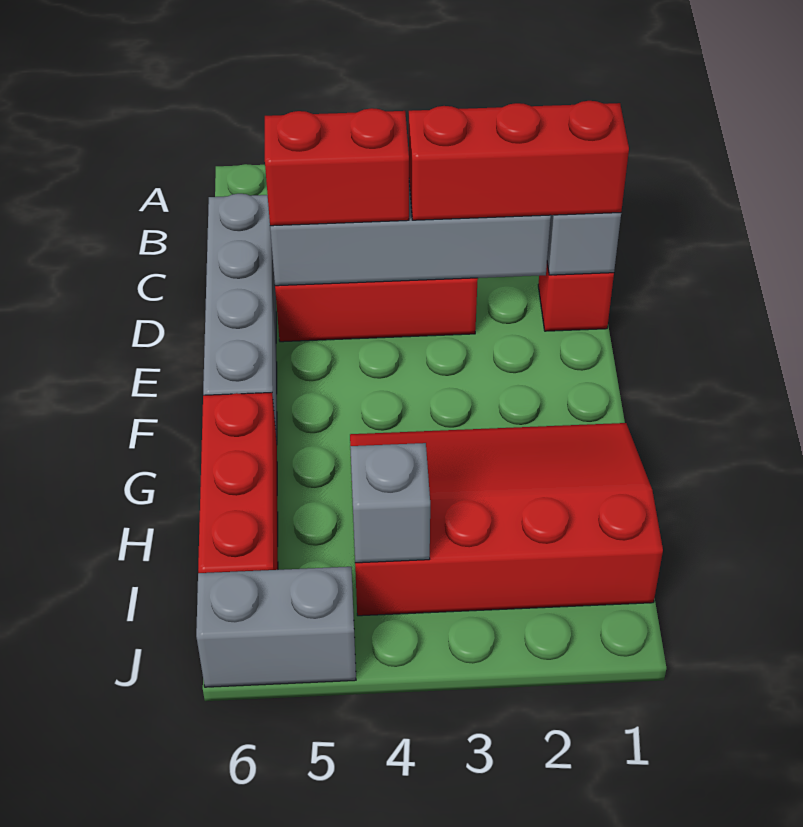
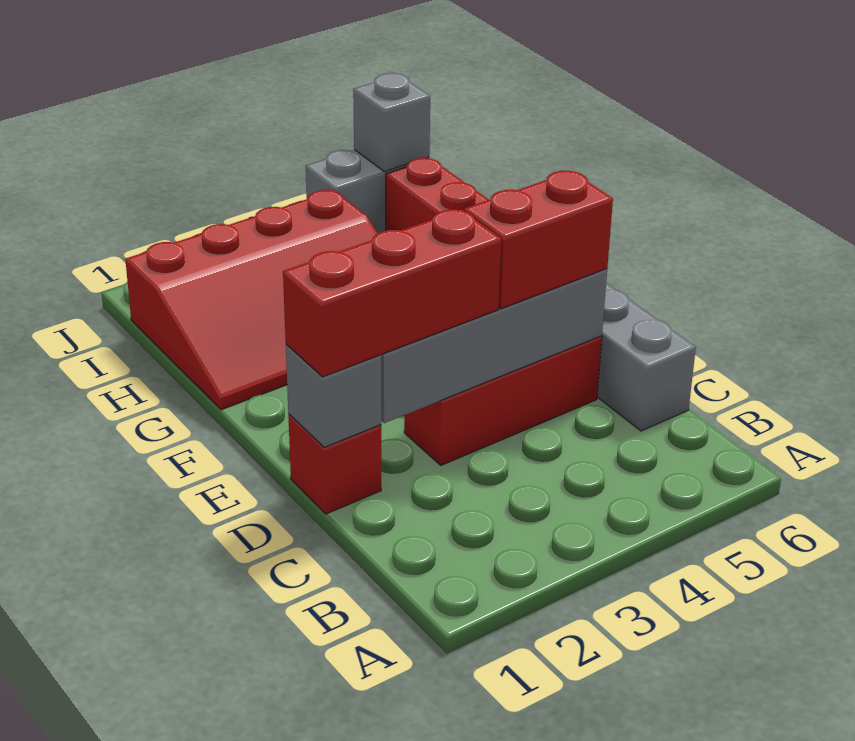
grey 1x1 brick [350,443,430,563] -> grey 1x1 brick moved to [353,73,430,172]

